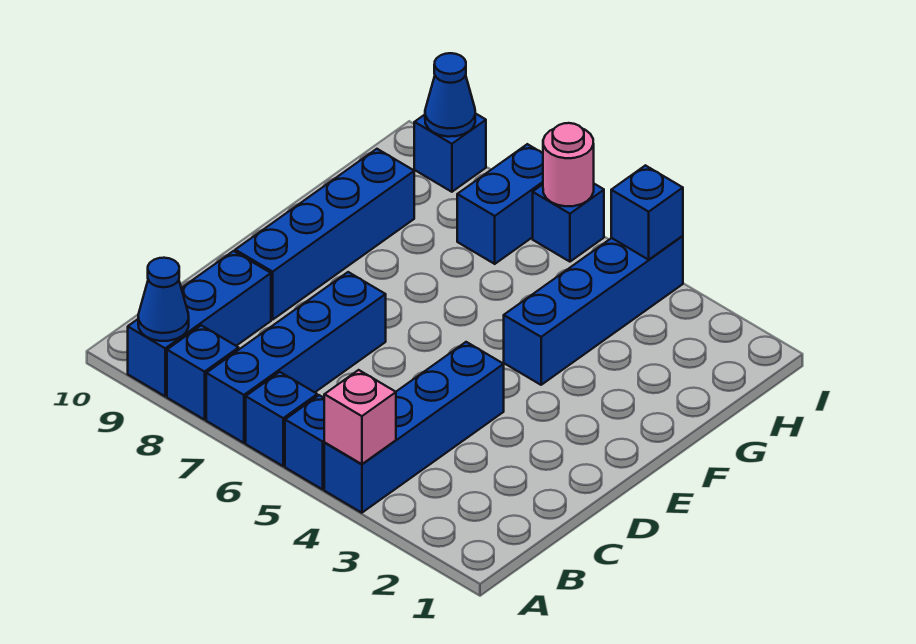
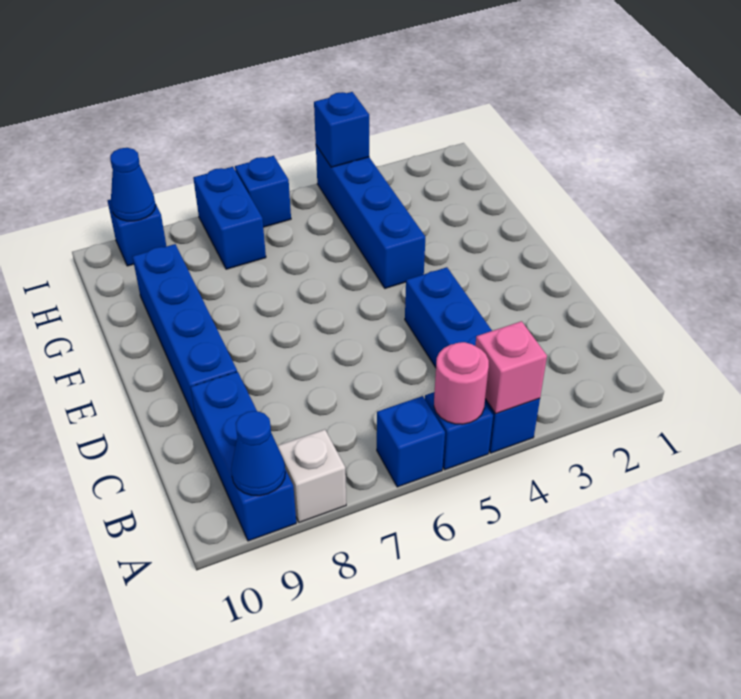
blue 1x4 brick [206,272,386,443] -> none
blue 1x1 brick [167,325,239,420] -> white 1x1 brick [278,429,346,522]
pink 1x1 round brick [543,123,594,206] -> pink 1x1 round brick moved to [434,342,489,424]

